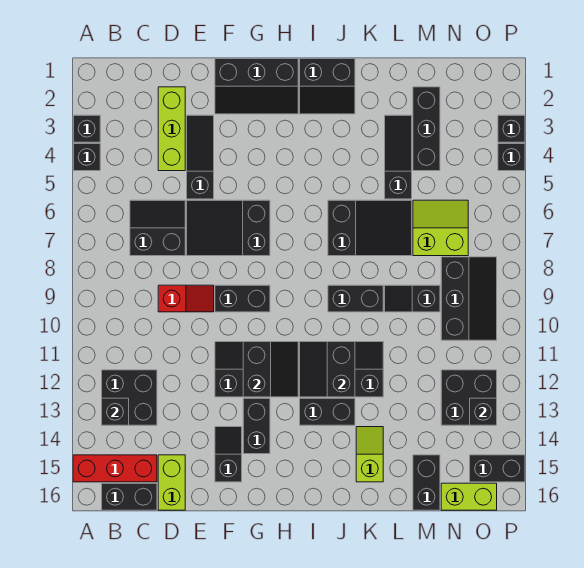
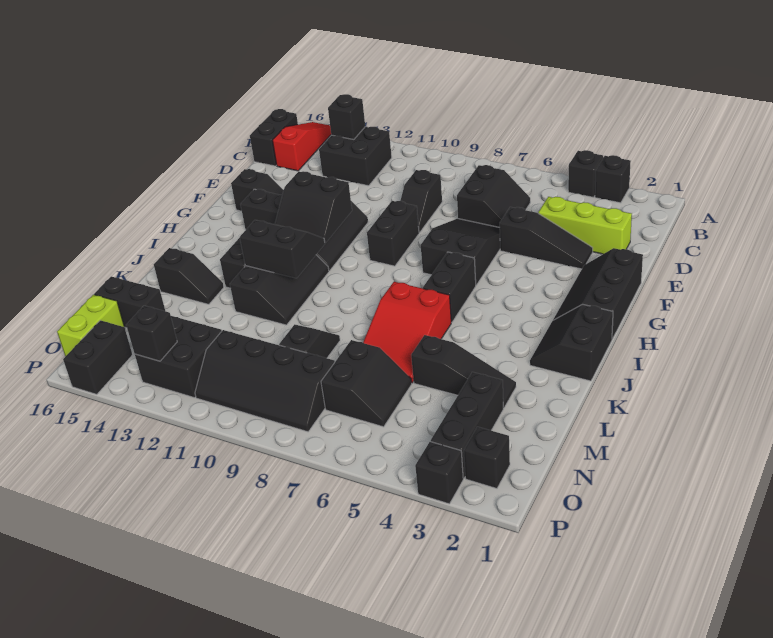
red 1x3 brick [73,455,157,482] -> red 1x3 slope [272,122,331,171]
red 1x2 slope [158,285,214,312] -> black 1x2 slope [400,170,442,233]
lime 1x2 brick [158,455,185,510] -> none
black 2x3 slope [328,200,412,256] -> red 2x3 slope [363,282,451,383]
black 1x2 brick [328,285,383,312] -> black 1x2 brick moved to [423,252,476,322]
lime 1x2 slope [356,427,383,482] -> black 1x2 slope [154,248,224,304]
black 1x3 brick [413,87,440,171] -> black 1x3 brick turned to [431,372,503,479]
lime 2x2 slope [413,200,468,256] -> black 2x2 slope [321,340,412,427]
black 2x3 slope [441,257,497,340] -> black 2x4 slope [195,330,335,432]
black 1x1 brick [498,144,525,171] -> black 1x1 brick moved to [464,427,510,488]

